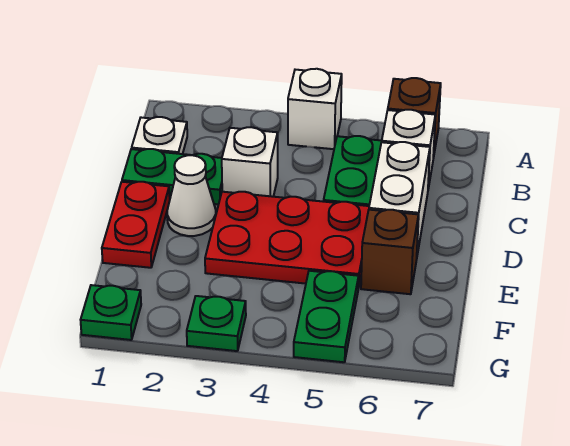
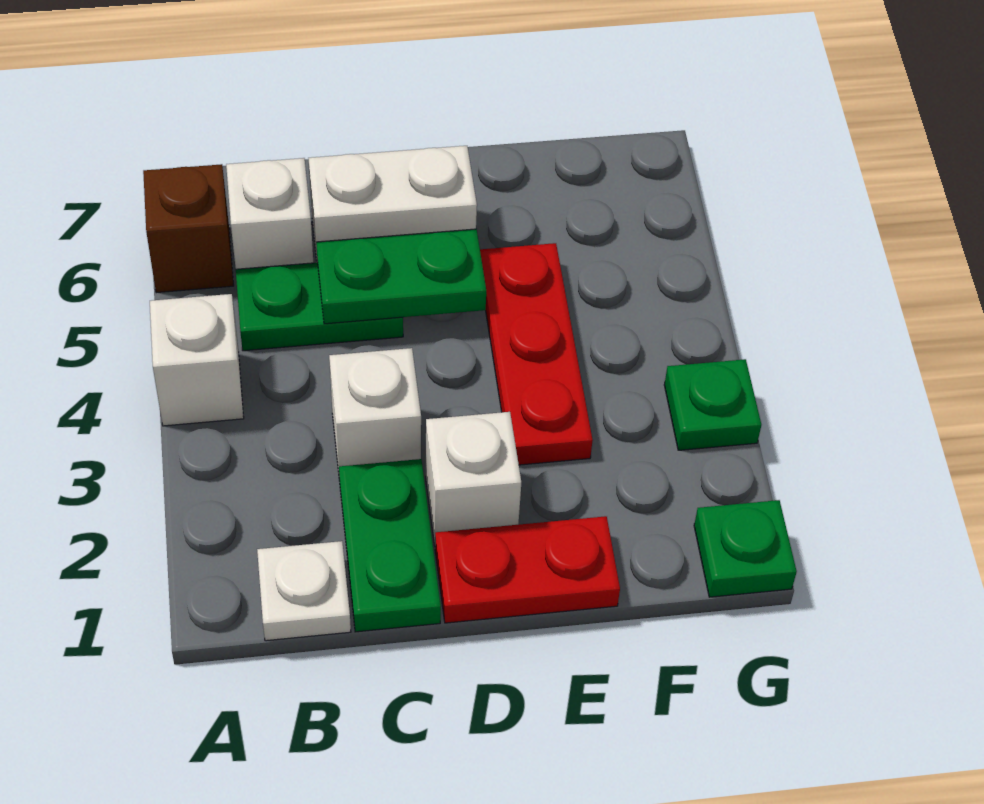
white 1x1 cone [167,155,216,236] -> white 1x1 brick [426,412,521,545]
red 2x3 plate [205,192,369,289] -> red 1x3 plate [480,243,593,465]
brown 1x1 brick [361,210,419,294] -> none
green 1x2 plate [294,271,359,362] -> green 1x2 plate moved to [316,229,486,324]

